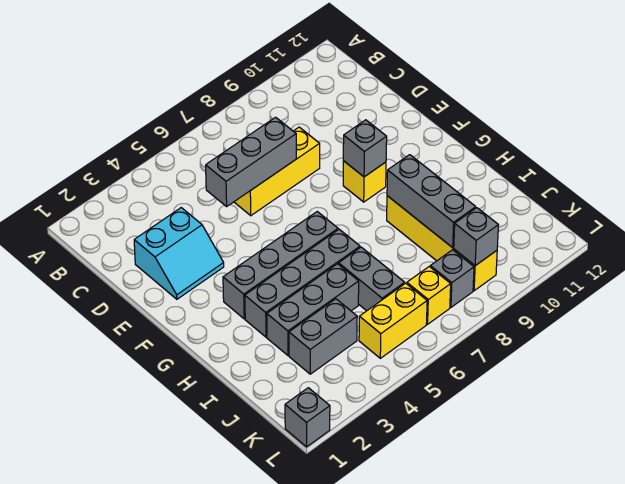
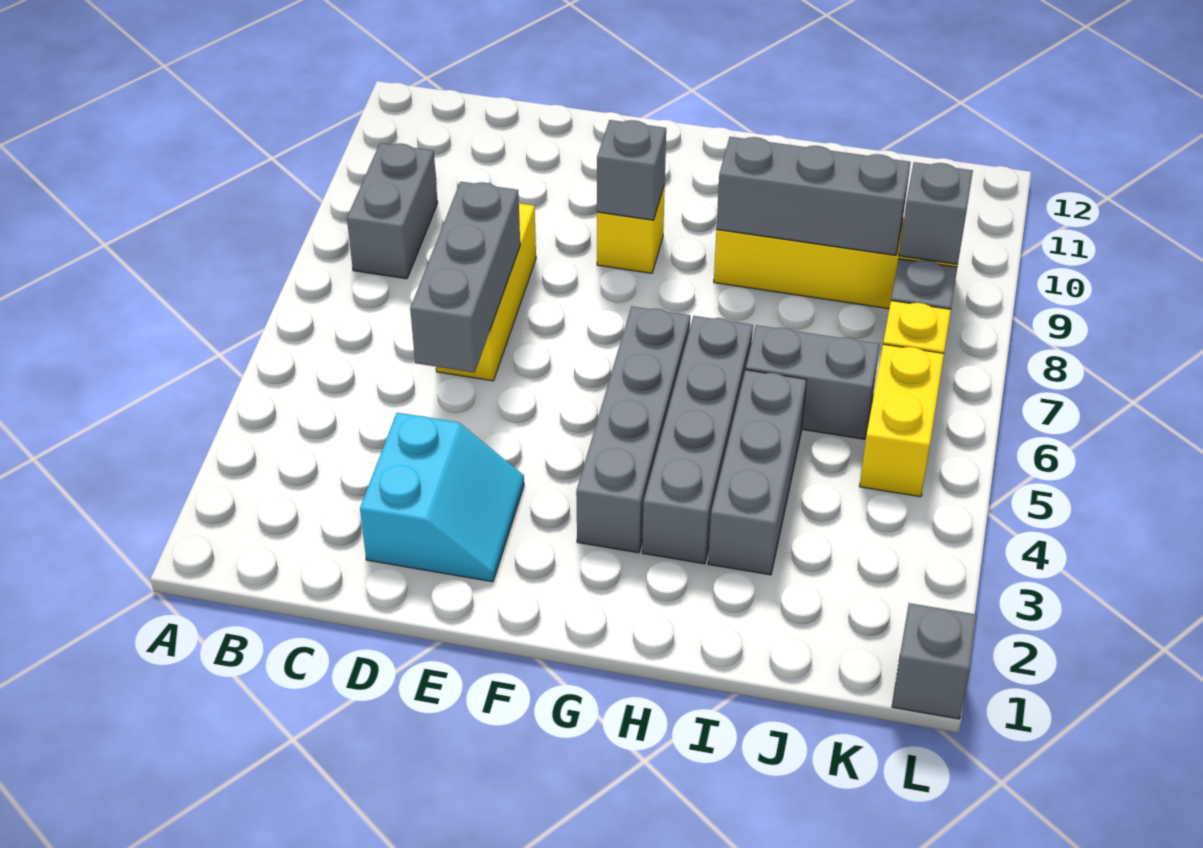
grey 1x2 brick [289,299,357,374] -> grey 1x2 brick moved to [347,143,438,279]

